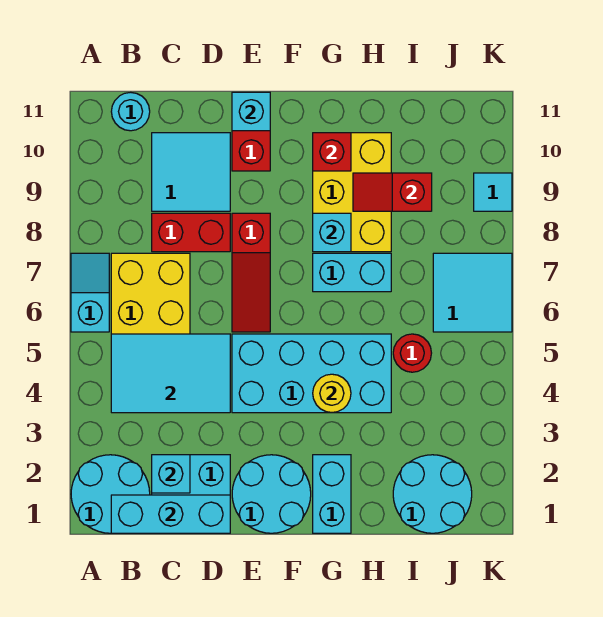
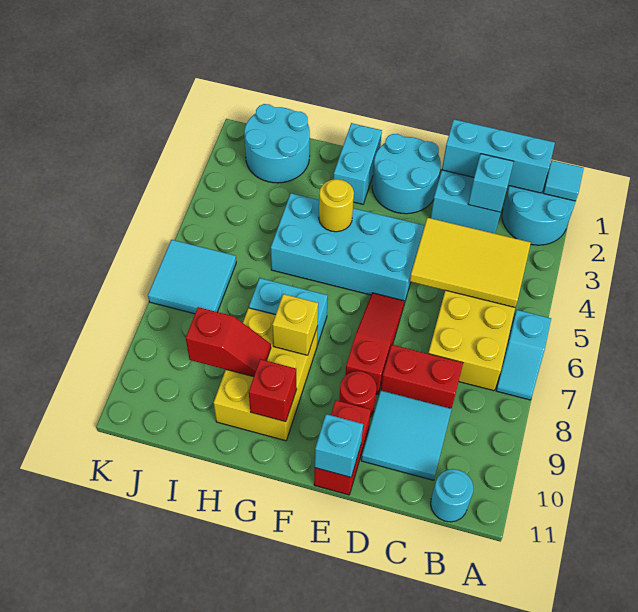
cyan 2x3 tile [111,334,230,413] -> yellow 2x3 tile [410,218,531,307]
cyan 1x1 brick [313,213,351,252] -> yellow 1x1 brick [272,294,318,355]
red 1x1 round brick [393,334,431,372] -> red 1x1 round brick moved to [339,371,377,417]
cyan 1x1 tile [474,173,512,211] -> cyan 1x1 tile moved to [543,160,584,201]

